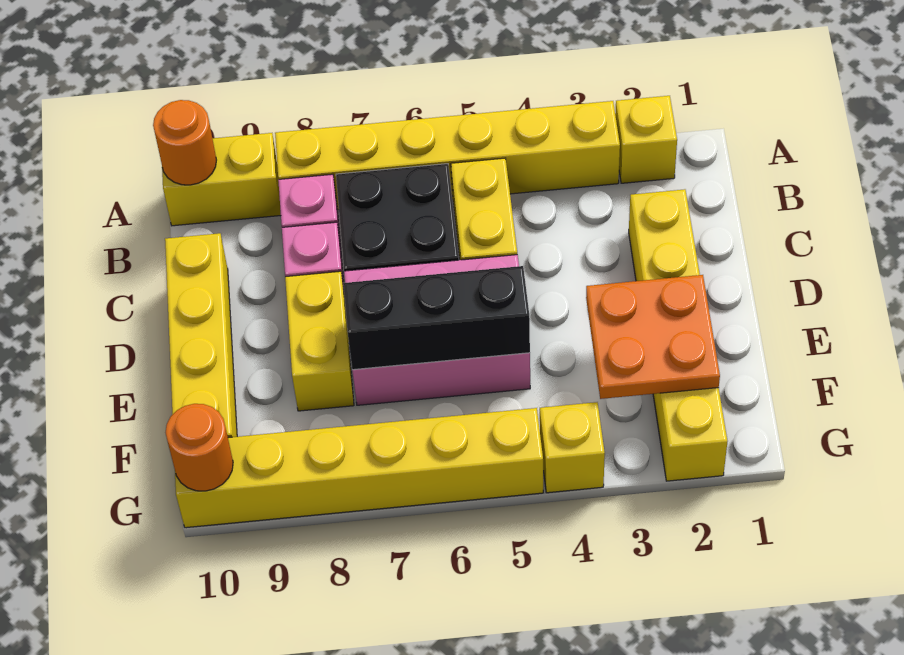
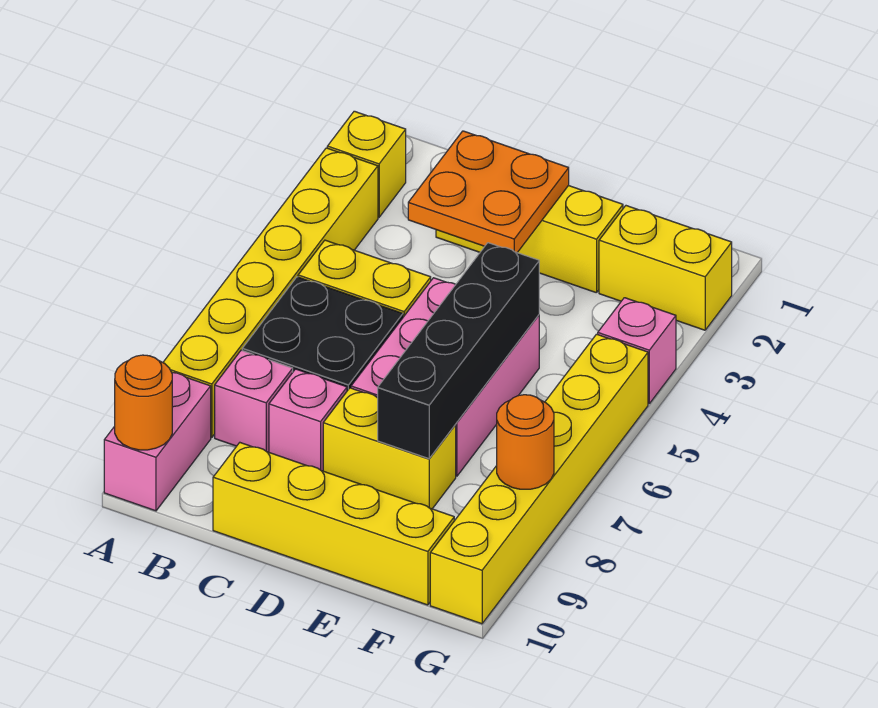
yellow 1x2 brick [162,133,281,226] -> pink 1x2 brick [104,373,211,511]
orange 2x2 plate [586,275,720,399] -> orange 2x2 plate moved to [408,131,569,252]
black 1x3 brick [343,266,530,370] -> black 1x4 brick [377,243,539,459]
yellow 1x1 brick [540,402,605,493] -> pink 1x1 brick [598,298,676,404]
orange 1x1 round brick [166,404,233,491] -> orange 1x1 round brick moved to [497,395,554,489]

